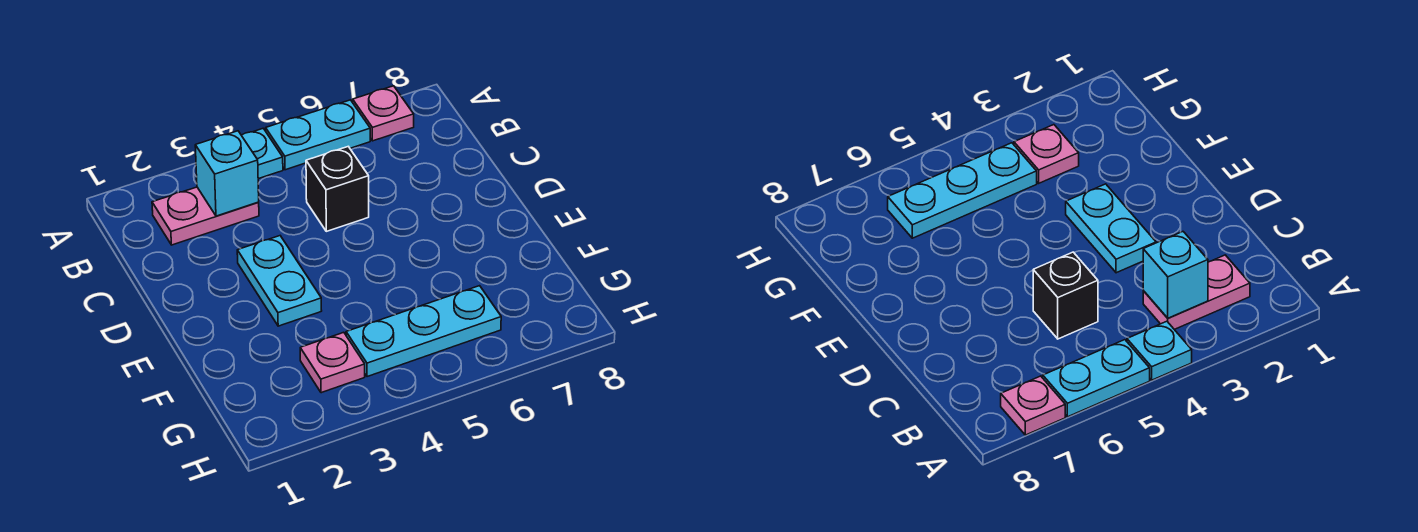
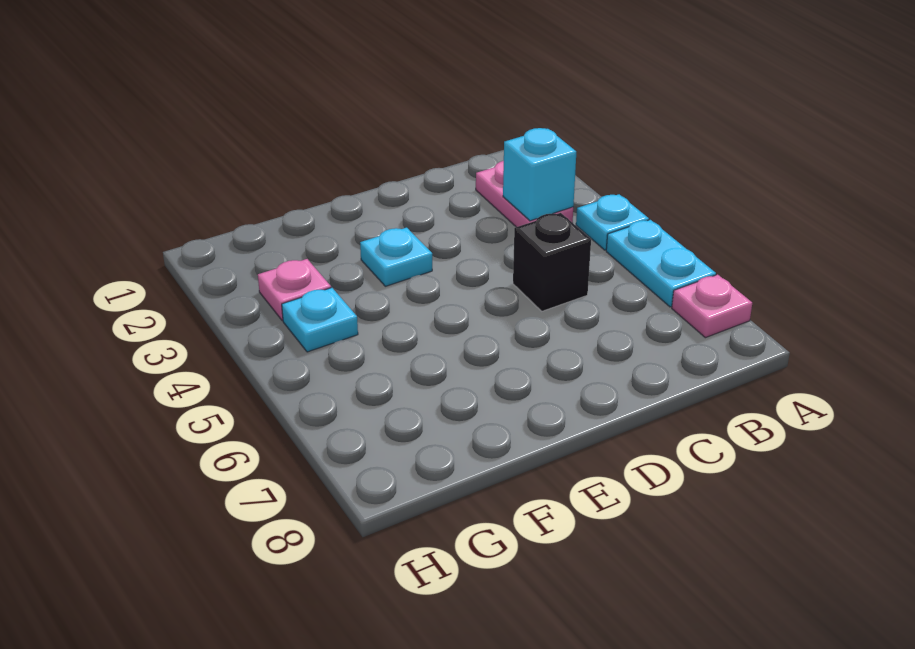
cyan 1x2 plate [237,236,322,326] -> cyan 1x1 plate [360,228,432,286]
cyan 1x3 plate [346,286,501,377] -> cyan 1x1 plate [282,288,358,352]

